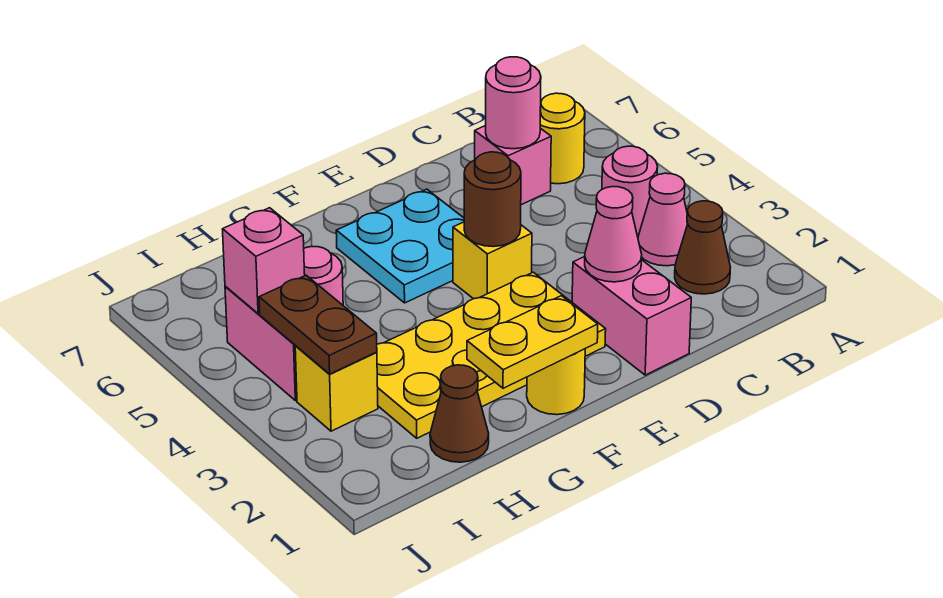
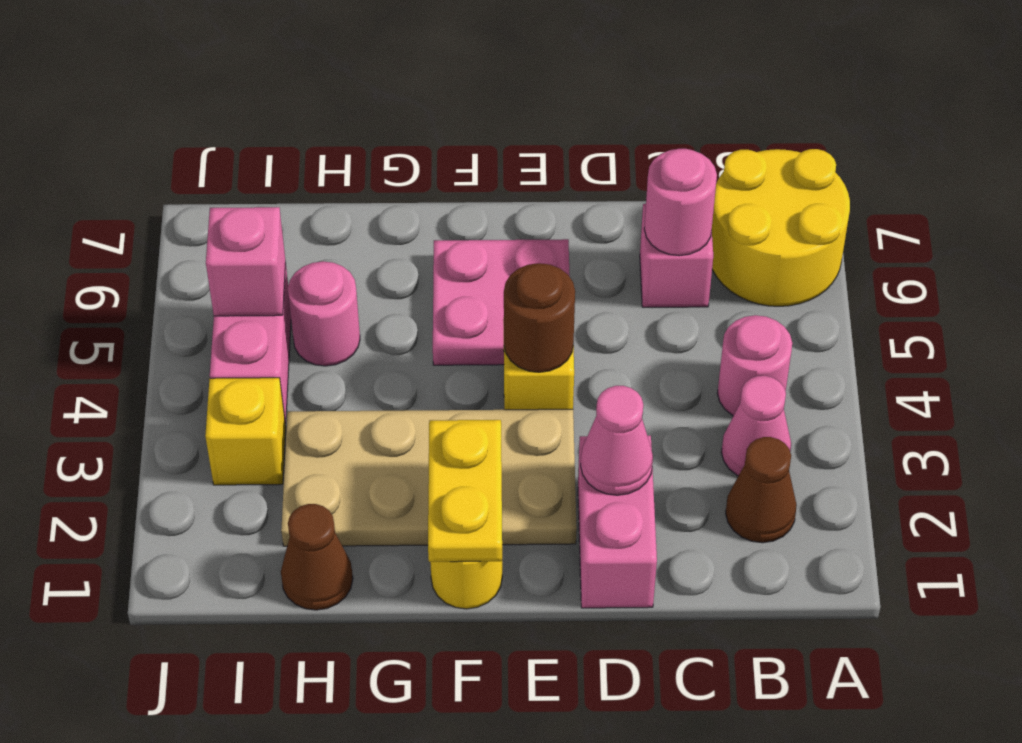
yellow 1x1 round brick [540,93,585,184] -> yellow 2x2 round brick [712,149,850,306]
yellow 2x4 plate [377,272,606,438] -> tan 2x4 plate [281,409,577,546]
cyan 2x2 plate [336,189,464,303] -> pink 2x2 plate [433,239,570,365]
yellow 1x2 plate [467,296,598,388] -> yellow 1x2 plate turned to [428,420,502,562]
brown 1x2 plate [259,275,377,374] -> none

